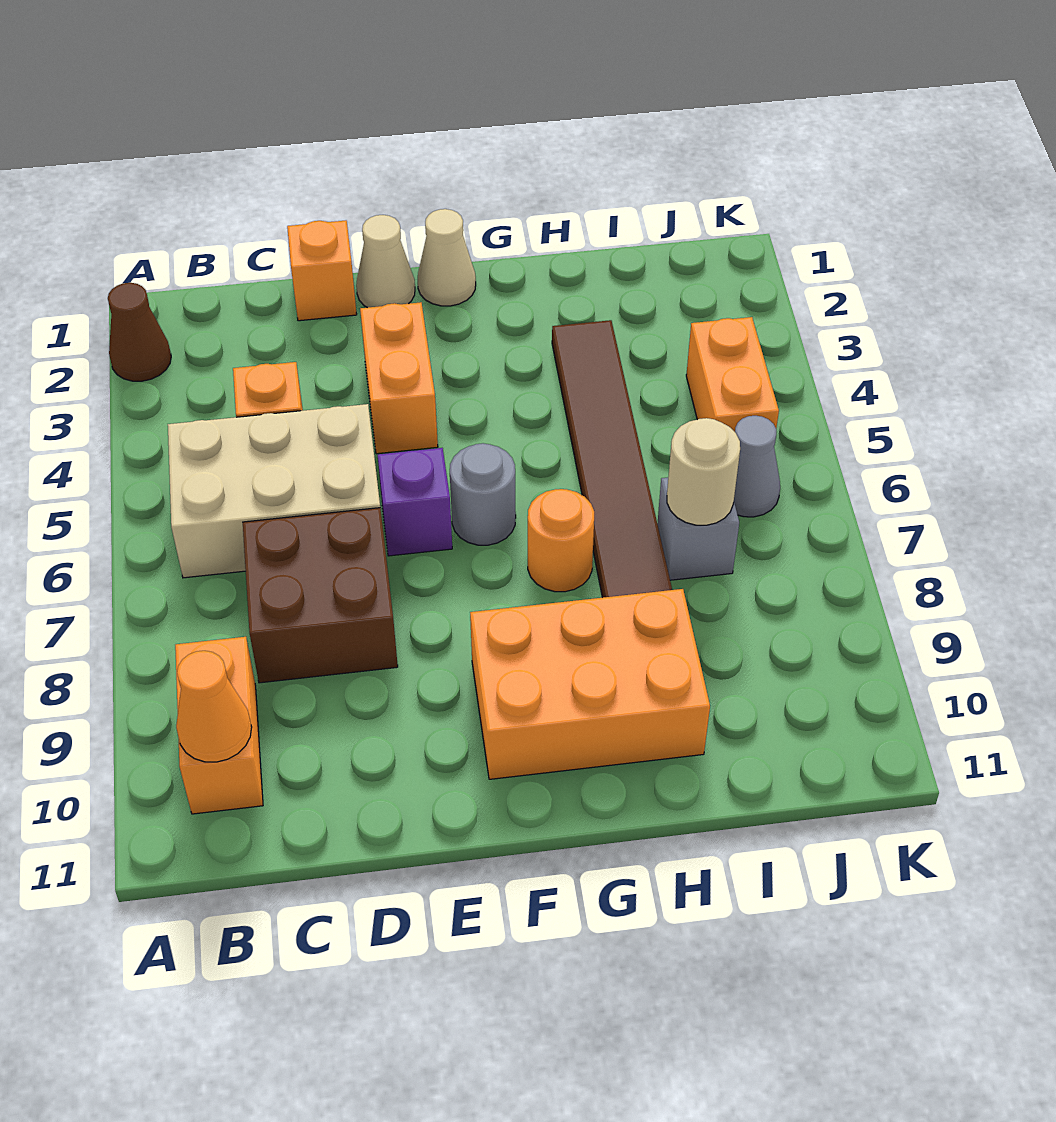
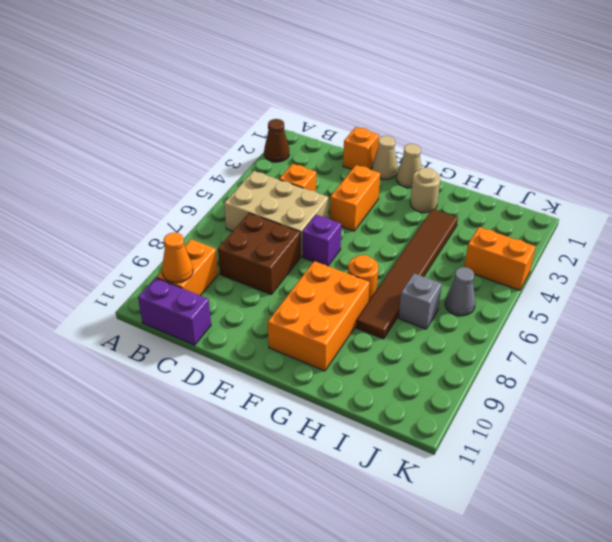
none -> purple 1x2 brick [138,278,211,345]
grey 1x1 round brick [450,443,516,545] -> none
orange 2x3 brick [470,589,710,779] -> orange 2x3 brick turned to [268,261,370,371]
tan 1x1 round brick [667,418,740,525] -> tan 1x1 round brick moved to [410,168,440,213]
orange 1x2 brick [686,317,779,432] -> orange 1x2 brick turned to [464,227,536,290]

